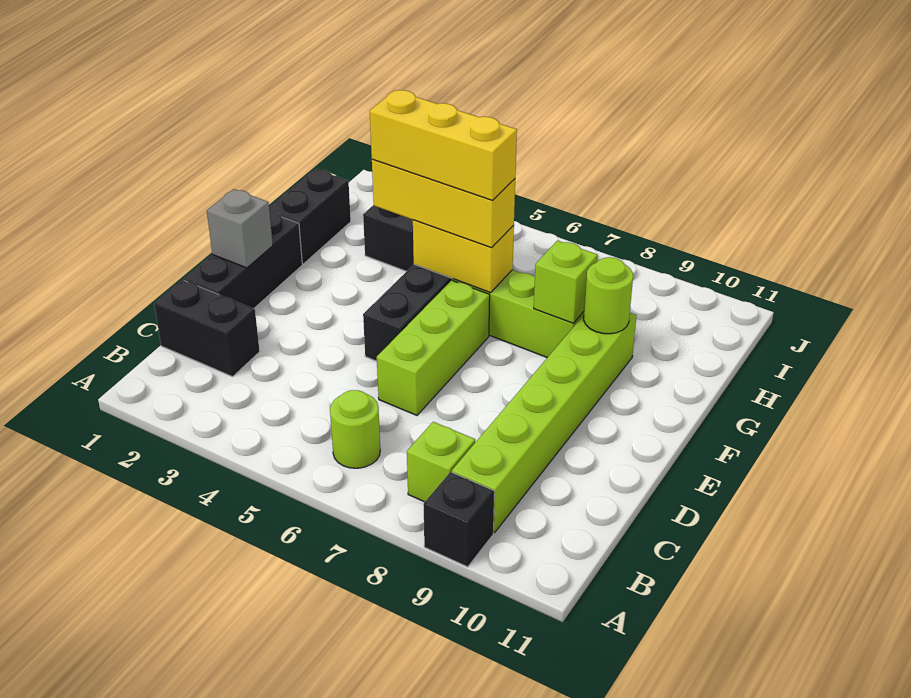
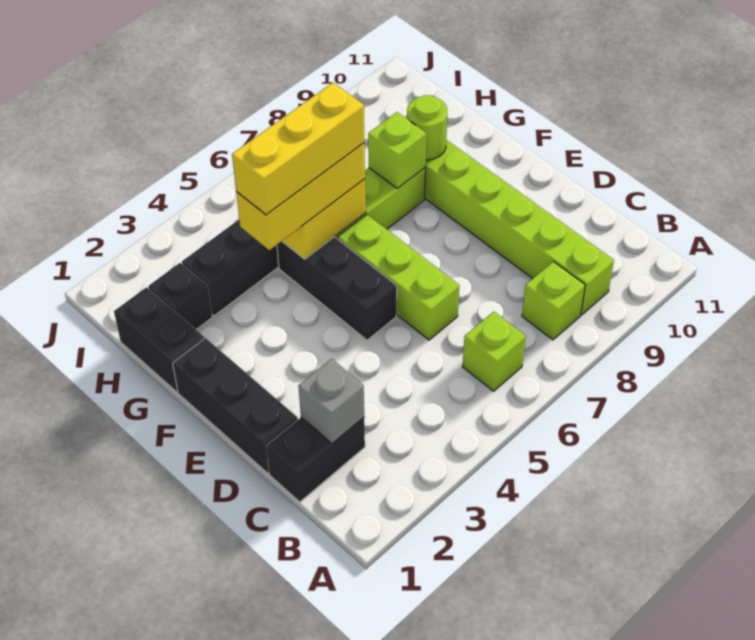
black 1x1 brick [424,472,494,567] -> black 1x1 brick moved to [148,263,212,329]
lime 1x1 round brick [330,390,380,468] -> lime 1x1 brick [463,312,526,391]
grey 1x1 brick [207,189,273,268] -> grey 1x1 brick moved to [299,359,364,444]

